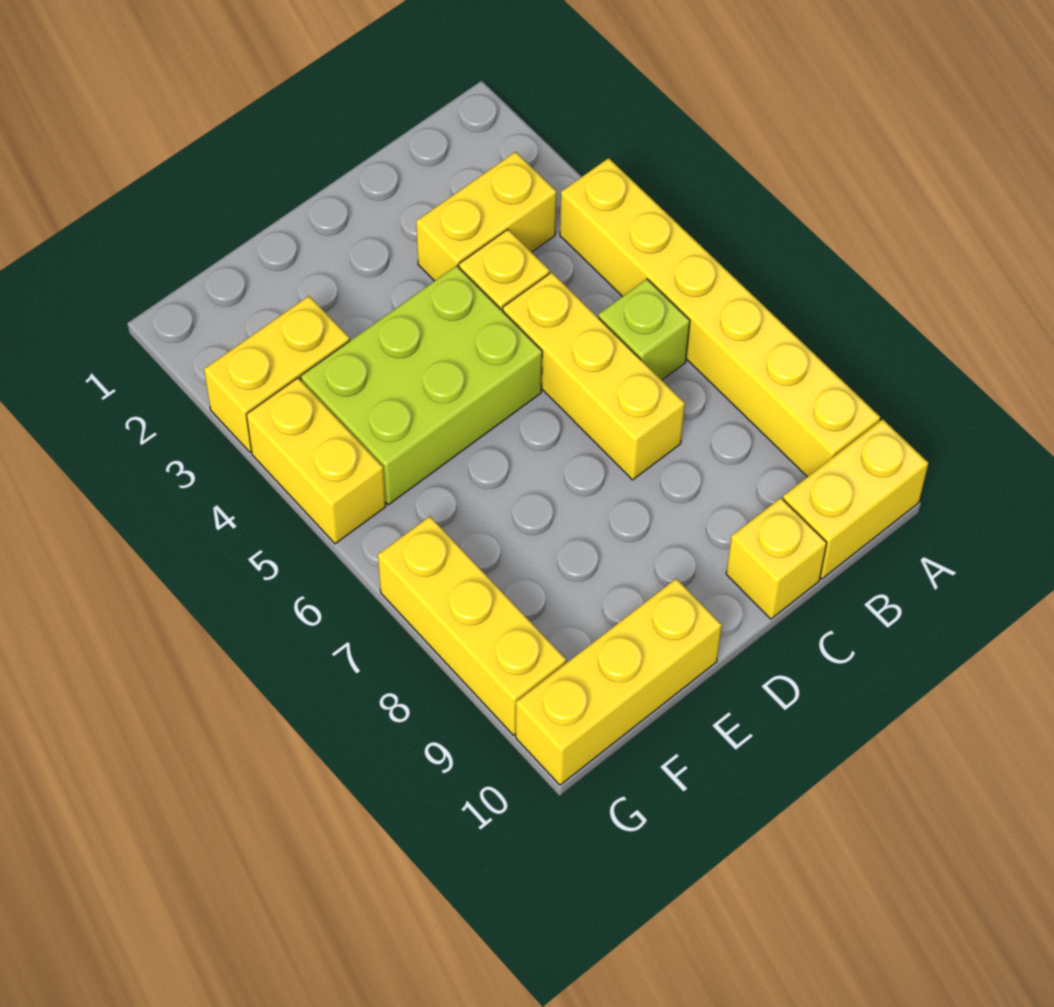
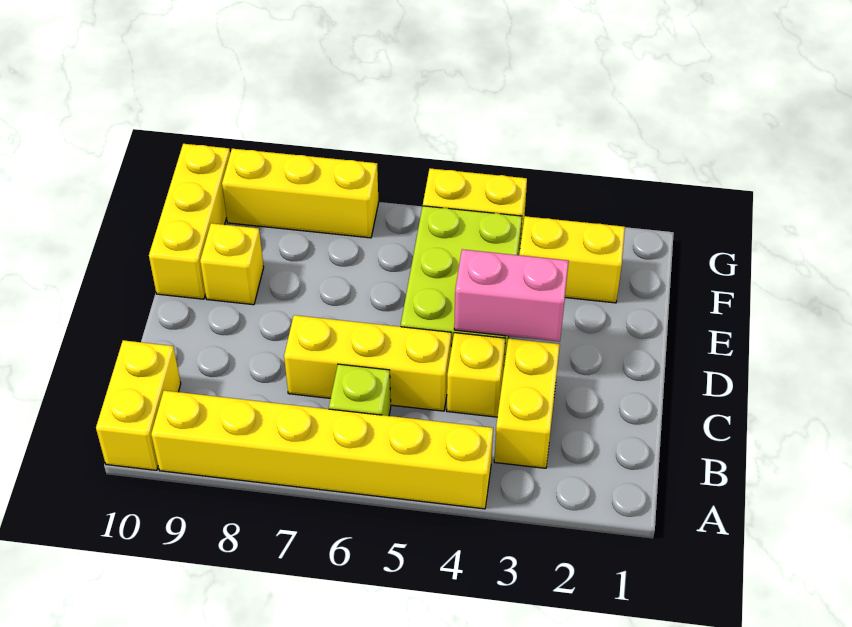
yellow 1x1 brick [726,498,827,619] -> yellow 1x1 brick moved to [200,223,264,305]
none -> pink 1x2 brick [454,249,569,342]
yellow 1x2 brick [204,296,350,453] -> yellow 1x2 brick turned to [519,216,625,303]

